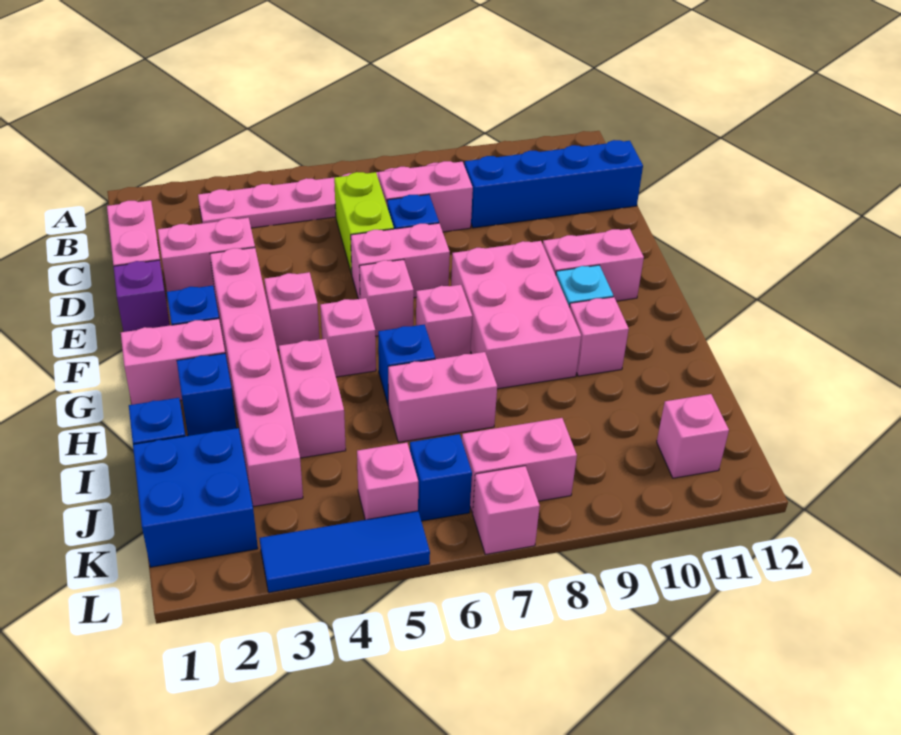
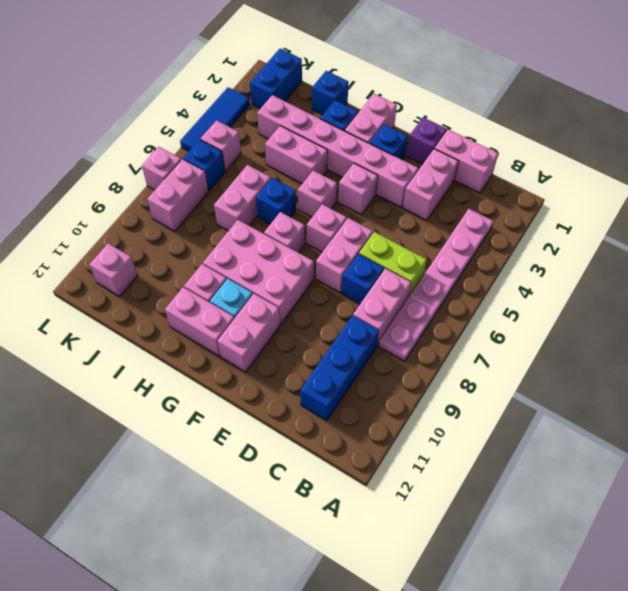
blue 1x4 brick [464,140,643,228] -> blue 1x3 brick [300,315,379,421]
none -> pink 1x2 brick [165,287,234,356]
blue 2x2 brick [133,428,258,567] -> blue 1x2 brick [250,49,302,109]

